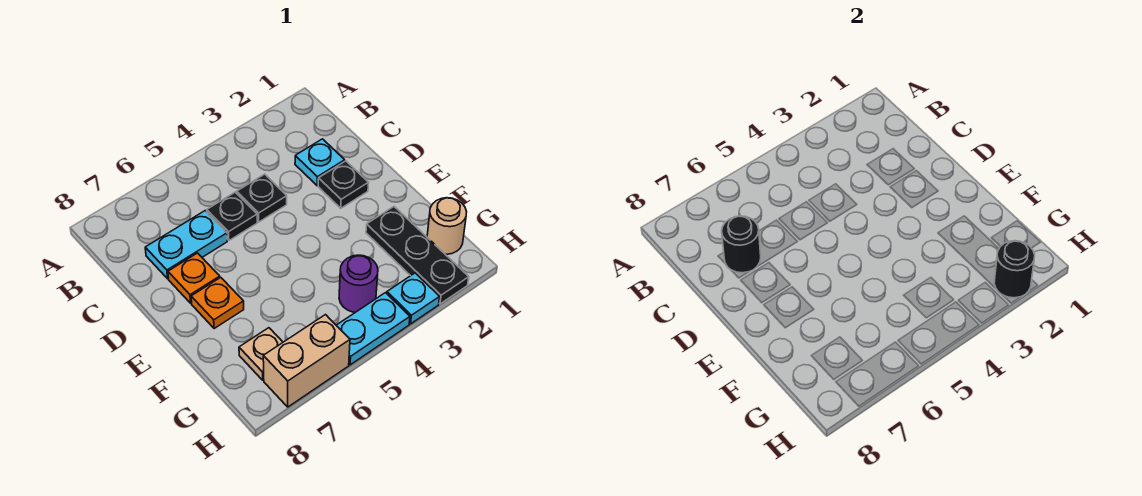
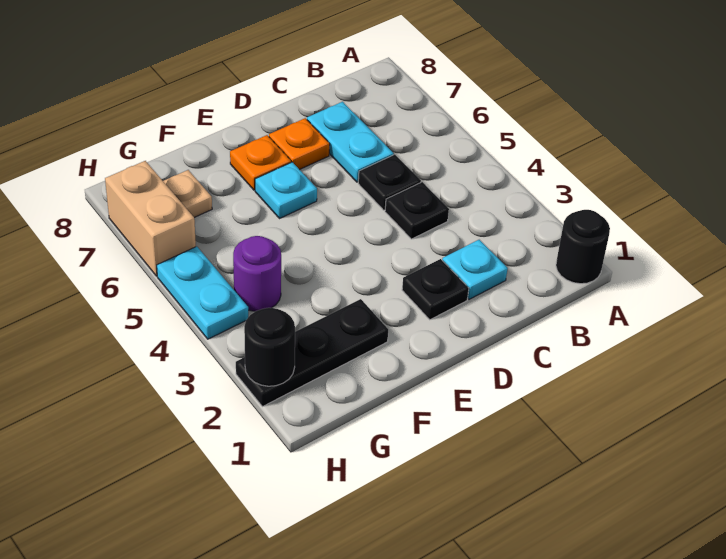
black 1x1 round brick [722,216,761,273] -> black 1x1 round brick moved to [556,210,610,284]
tan 1x1 round brick [427,198,467,254] -> none
cyan 1x1 plate [387,273,440,324] -> cyan 1x1 plate moved to [255,162,317,219]

